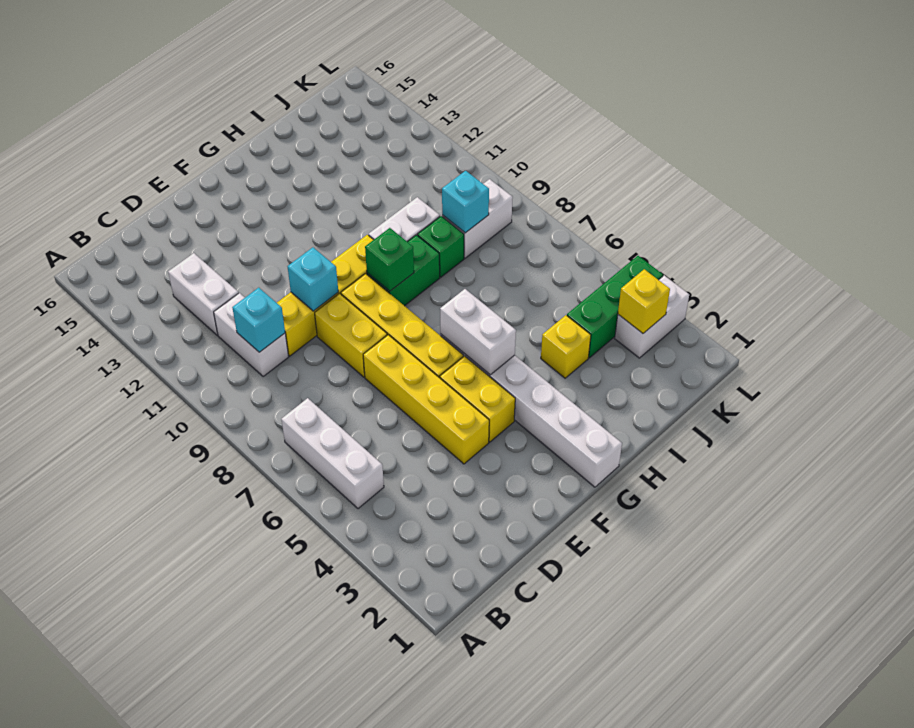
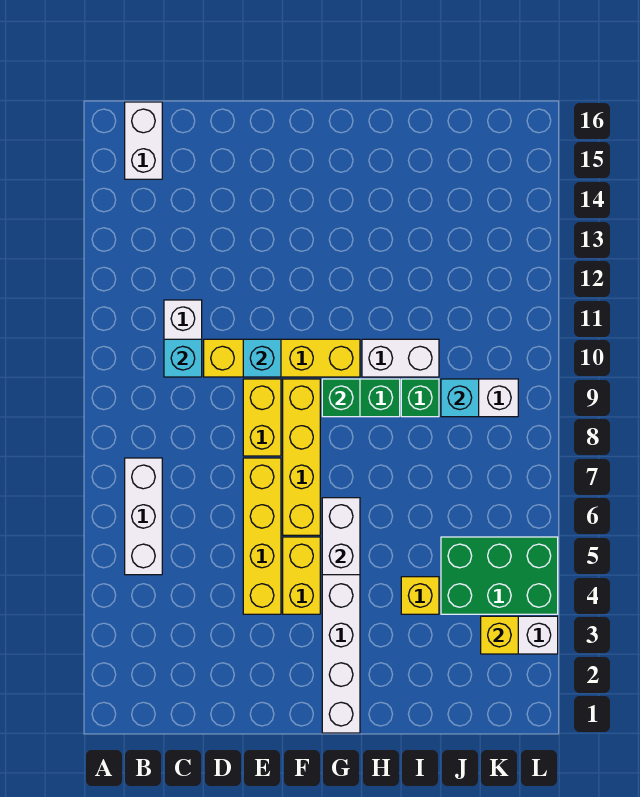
white 1x2 brick [168,253,238,335] -> white 1x2 brick moved to [125,102,162,179]
green 1x3 brick [567,256,663,358] -> green 2x3 brick [441,537,558,614]

